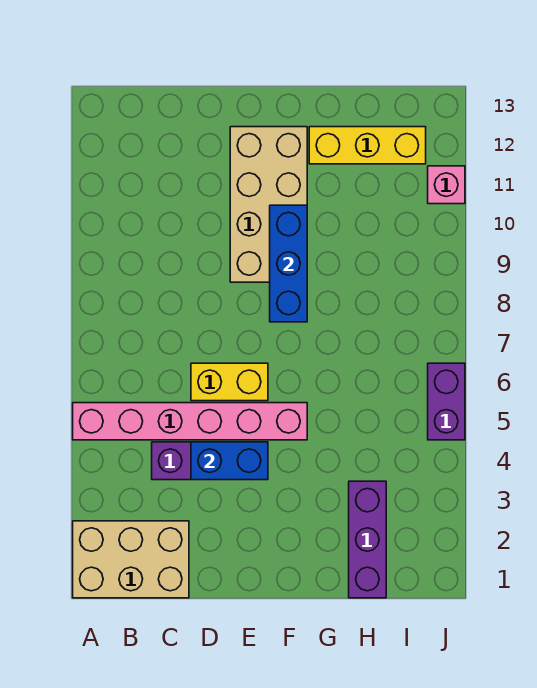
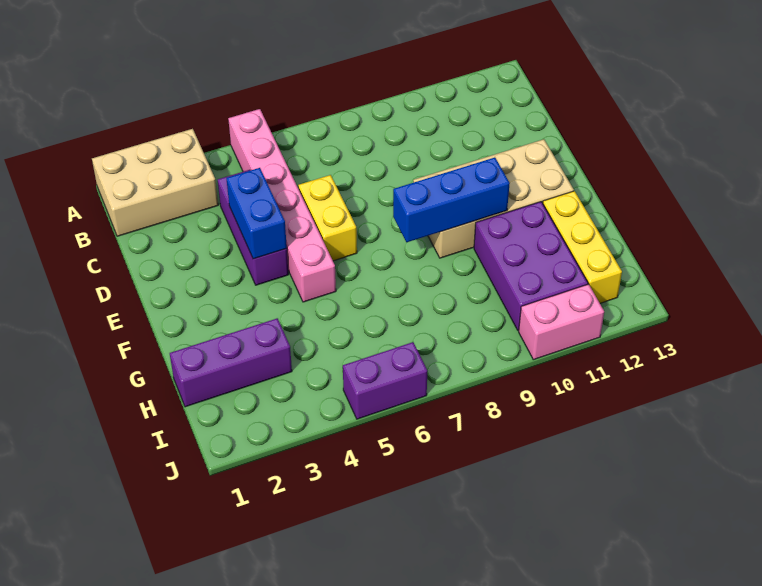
tan 2x3 brick [73,521,189,598] -> tan 2x3 brick turned to [92,129,218,236]
none -> purple 2x3 brick [474,202,588,331]
pink 1x1 brick [428,166,465,204] -> pink 1x2 brick [519,284,604,360]

